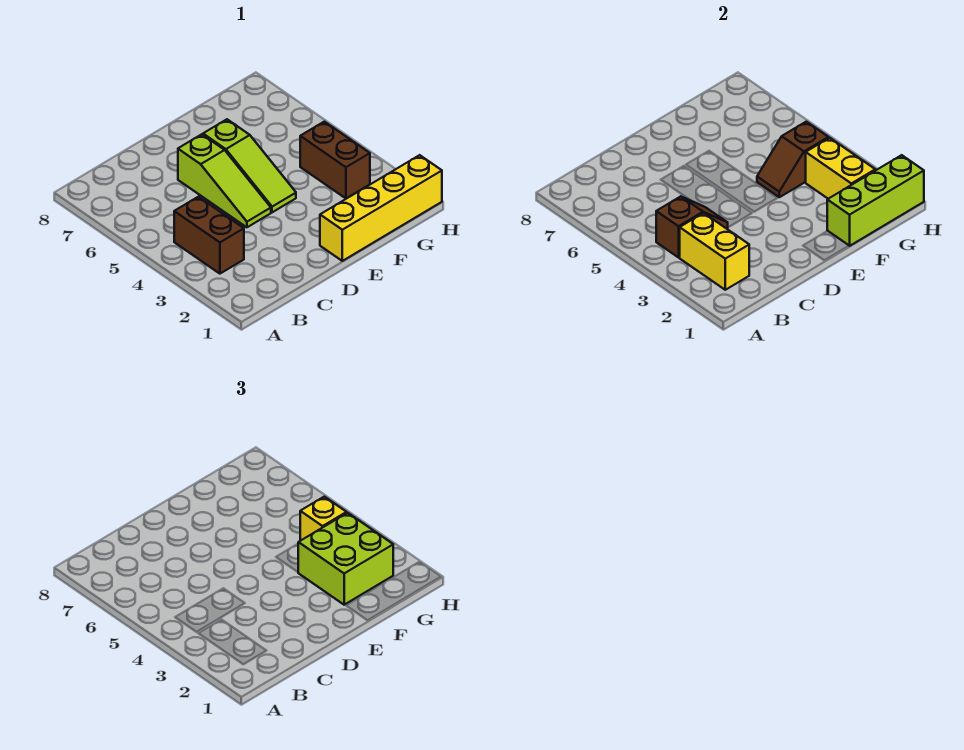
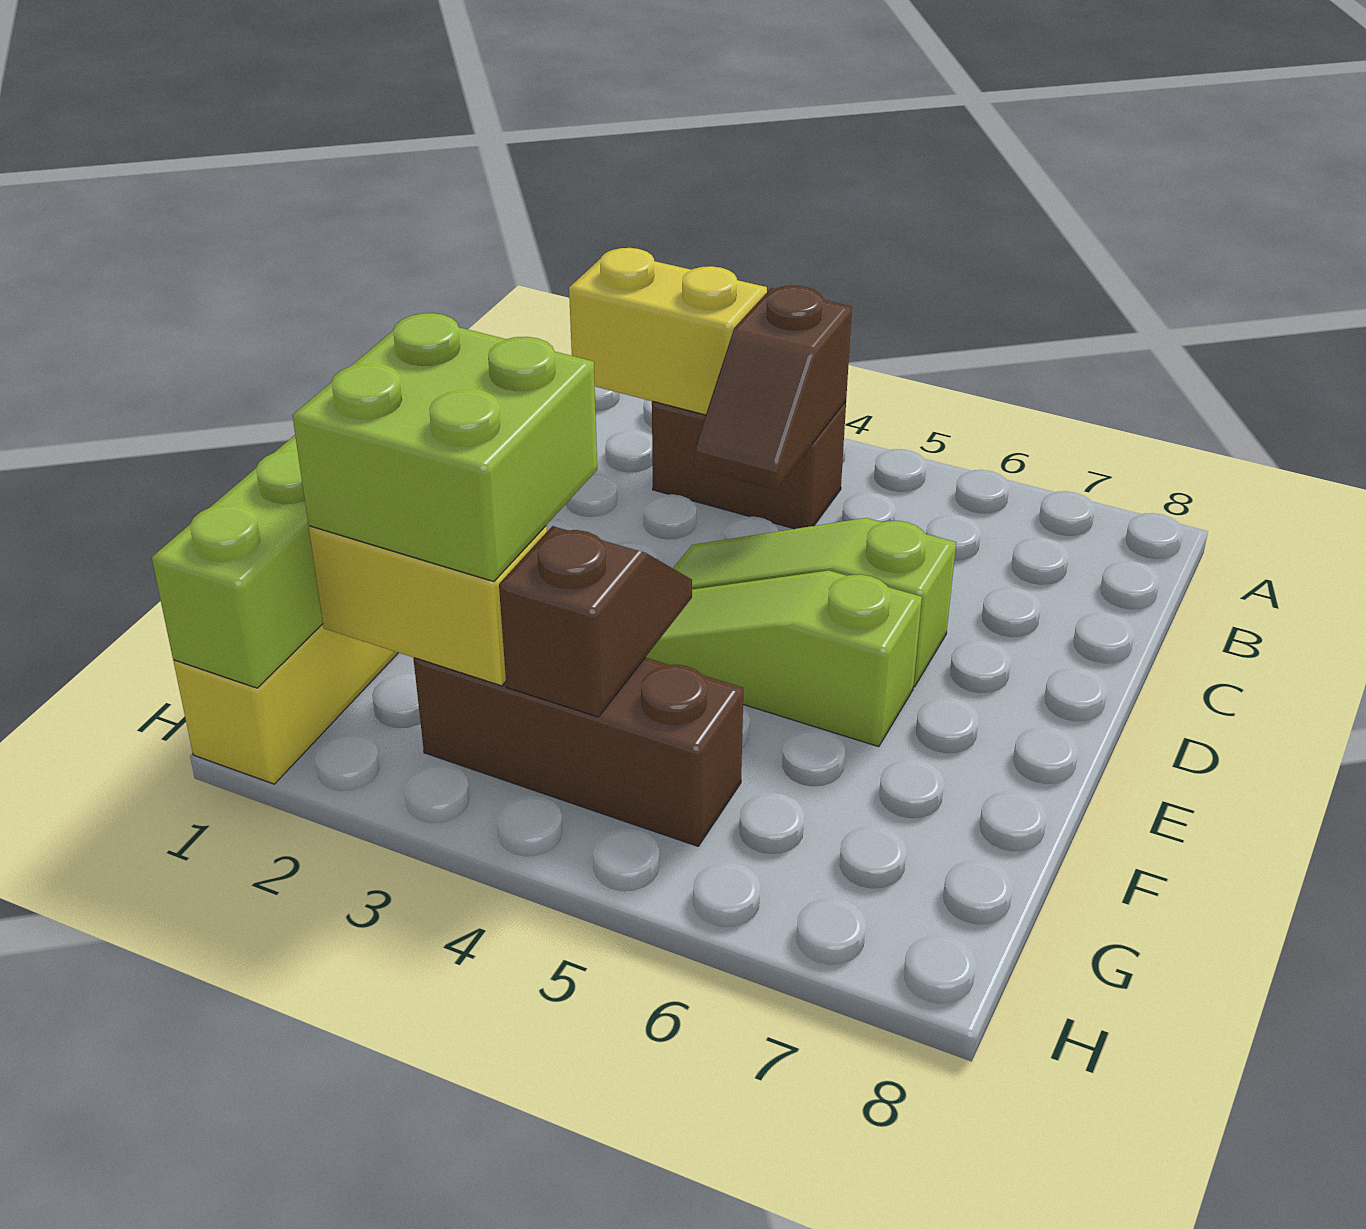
brown 1x2 brick [300,122,370,199] -> brown 1x3 brick [413,657,743,846]
yellow 1x1 brick [300,497,347,541] -> none

